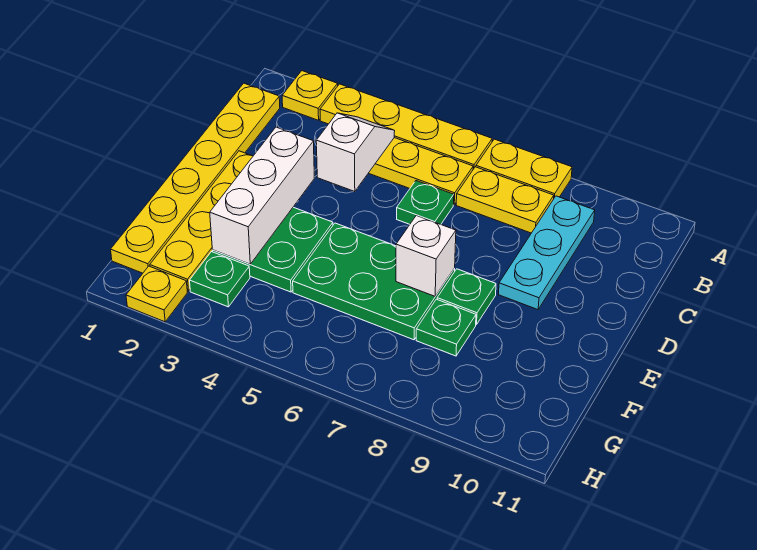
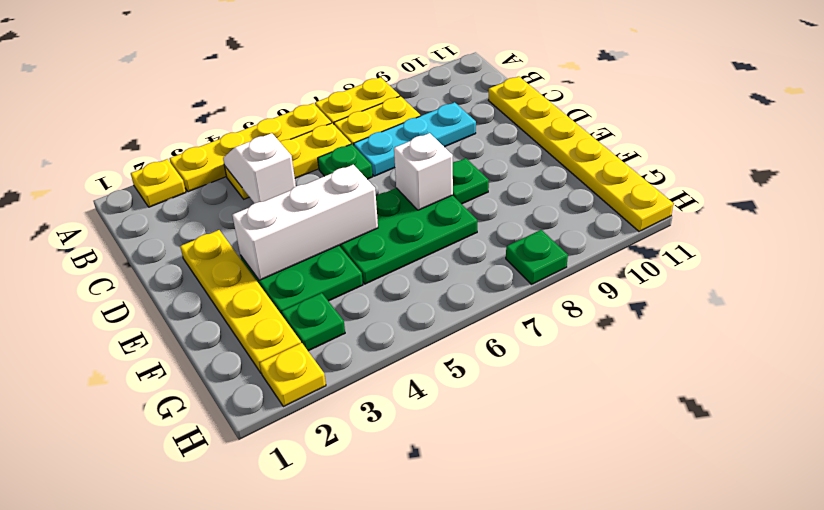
yellow 1x6 plate [111,83,280,273] -> yellow 1x6 plate moved to [489,76,673,231]
cyan 1x3 plate [499,196,595,310] -> cyan 1x3 plate turned to [354,102,476,176]
white 1x3 brick [210,127,314,264] -> white 1x3 brick turned to [232,165,378,280]
green 1x1 plate [416,299,476,356] -> green 1x1 plate moved to [506,230,568,284]

